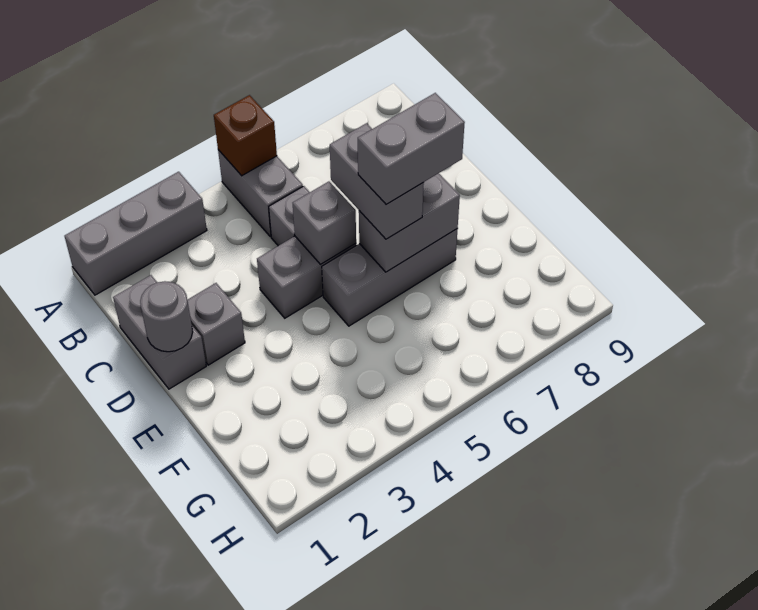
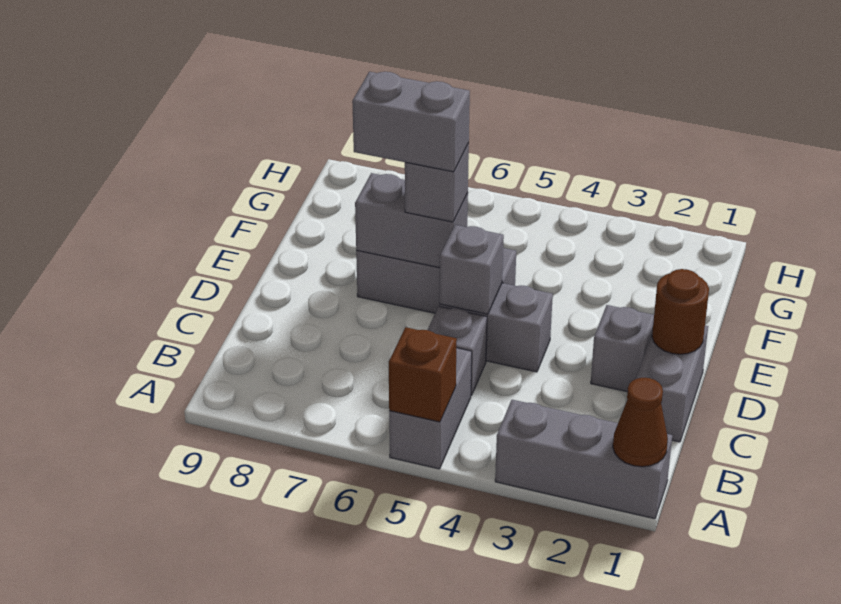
none -> brown 1x1 cone [613,378,668,467]
grey 1x1 round brick [140,281,193,352] -> brown 1x1 round brick [652,269,709,354]
grey 1x2 brick [330,123,424,239] -> grey 1x1 brick [405,143,469,222]

